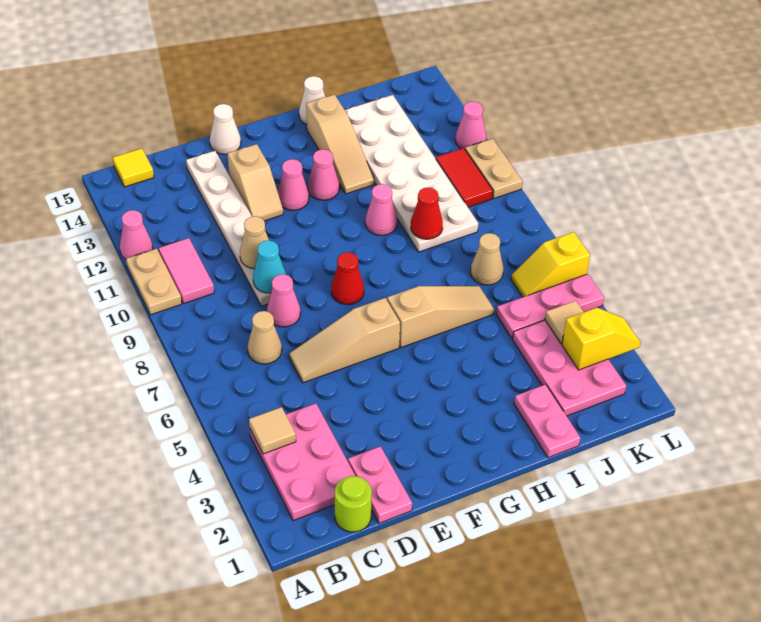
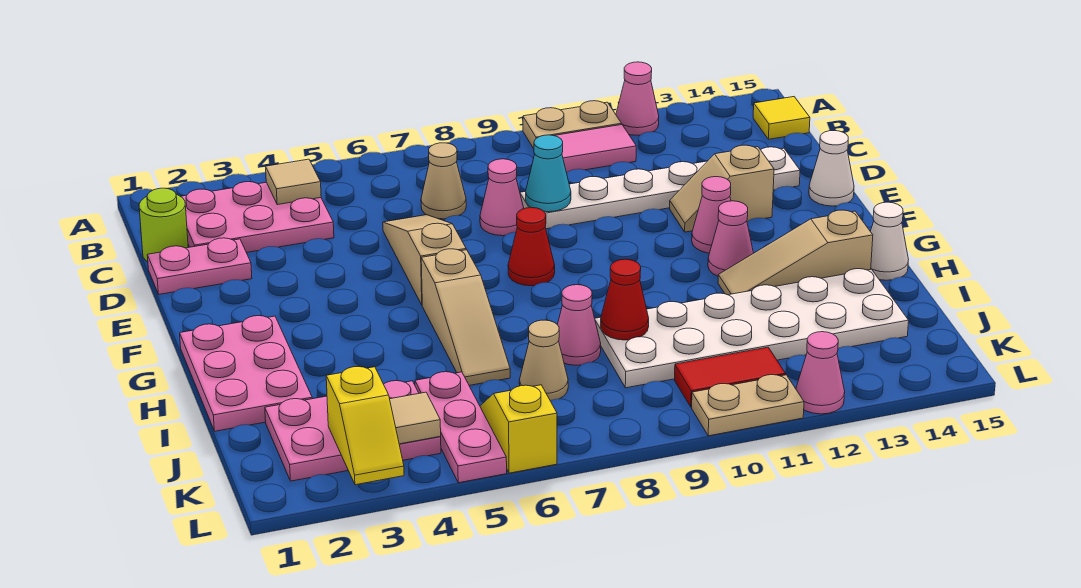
tan 1x1 cone [240,216,269,269] -> none
pink 1x1 cone [365,184,397,235] -> pink 1x1 cone moved to [557,285,601,365]
pink 1x2 plate [514,384,580,458] -> pink 2x3 plate [180,316,312,431]

